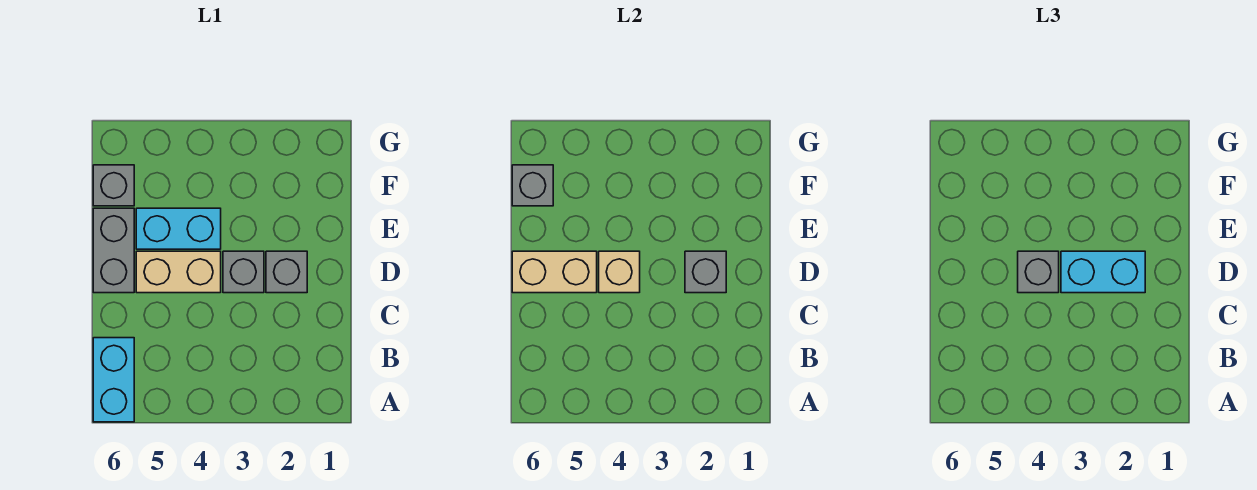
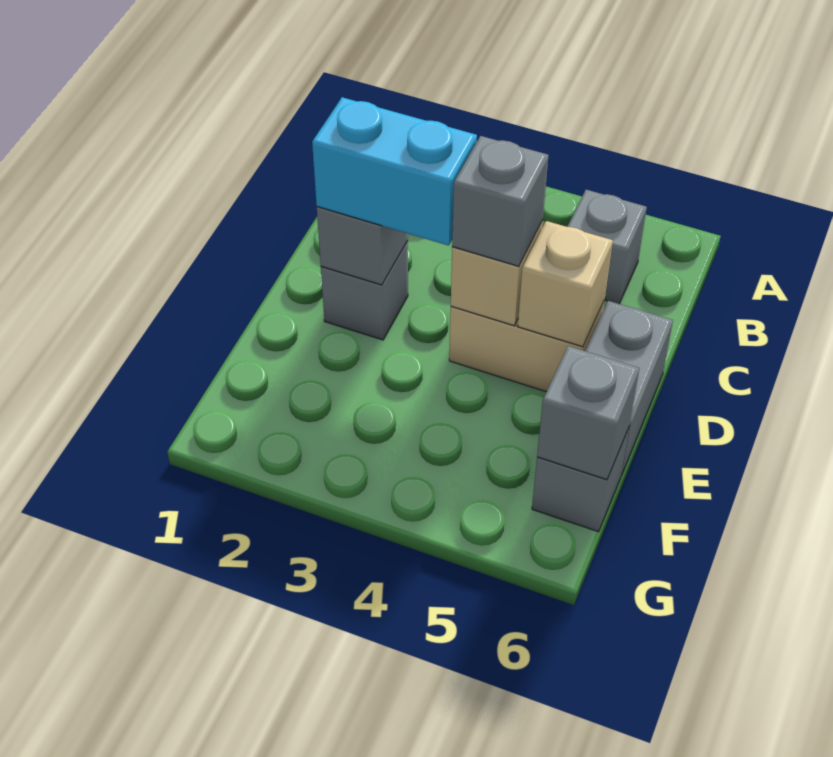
cyan 1x2 brick [93,338,134,422] -> none
grey 1x1 brick [223,251,264,293] -> grey 1x1 brick moved to [567,190,647,304]
tan 1x2 brick [512,251,597,293] -> tan 1x1 brick [518,221,613,347]
cyan 1x2 brick [136,208,221,249] -> none

